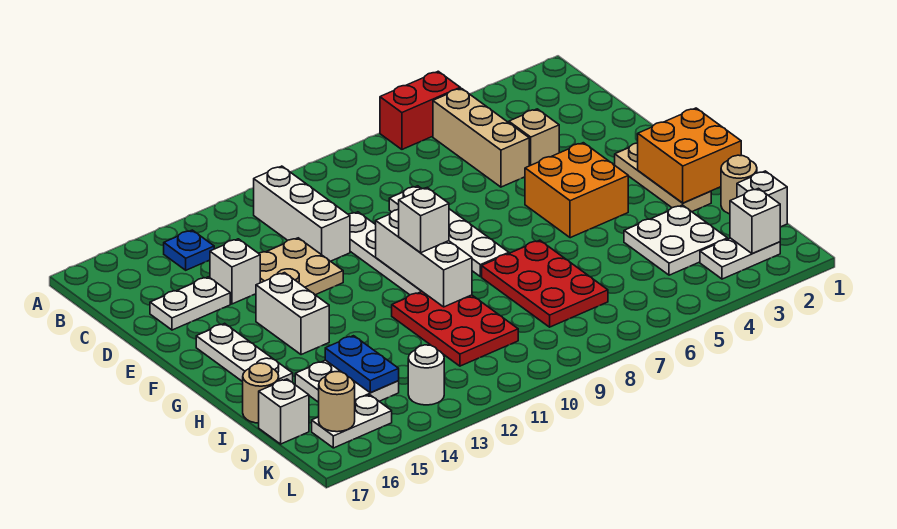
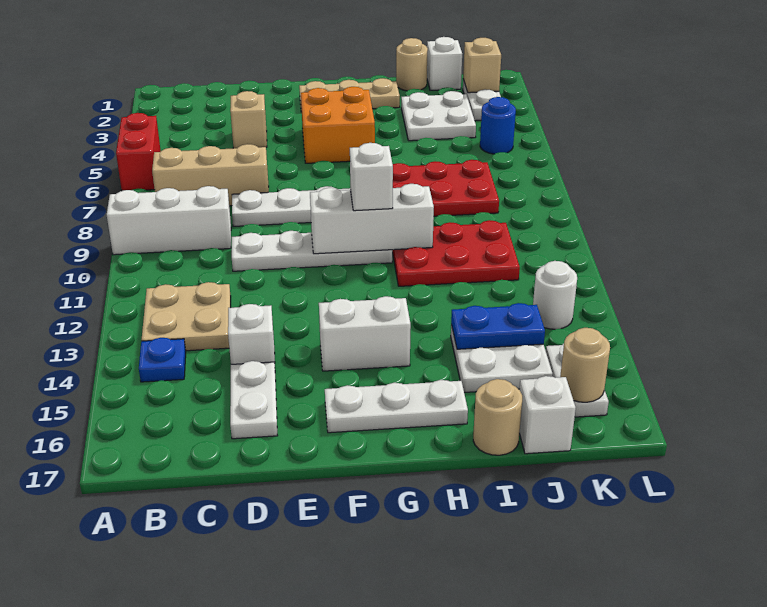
tan 1x3 brick [433,88,529,187] -> tan 1x3 brick moved to [152,144,269,206]
white 1x3 brick [254,166,350,261] -> white 1x3 brick moved to [107,186,231,255]
tan 2x2 plate [259,238,343,295] -> tan 2x2 plate moved to [142,282,231,351]
orange 2x2 brick [638,108,741,203] -> none
white 1x1 brick [730,188,780,254] -> tan 1x1 brick [463,38,501,93]
none -> blue 1x1 round brick [480,97,516,154]

